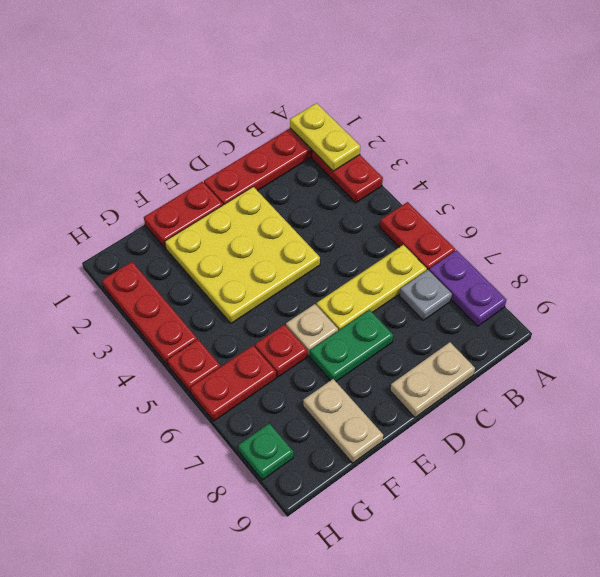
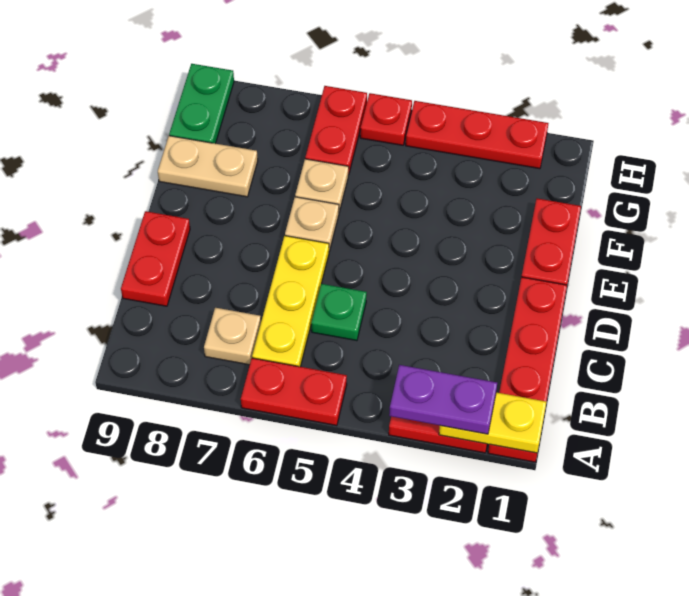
purple 1x2 plate [429,250,506,326] -> purple 1x2 plate moved to [389,365,497,434]
grey 1x1 plate [400,270,452,320] -> tan 1x1 plate [204,308,261,365]
tan 1x2 plate [390,342,475,418] -> red 1x2 plate [121,211,190,306]
yellow 3x3 plate [165,187,320,323] -> none
green 1x2 plate [310,310,393,381] -> green 1x2 plate moved to [169,64,234,144]
red 1x1 plate [255,324,307,377] -> tan 1x1 plate [295,159,349,212]
green 1x1 plate [238,423,293,480] -> green 1x1 plate moved to [311,284,367,341]

